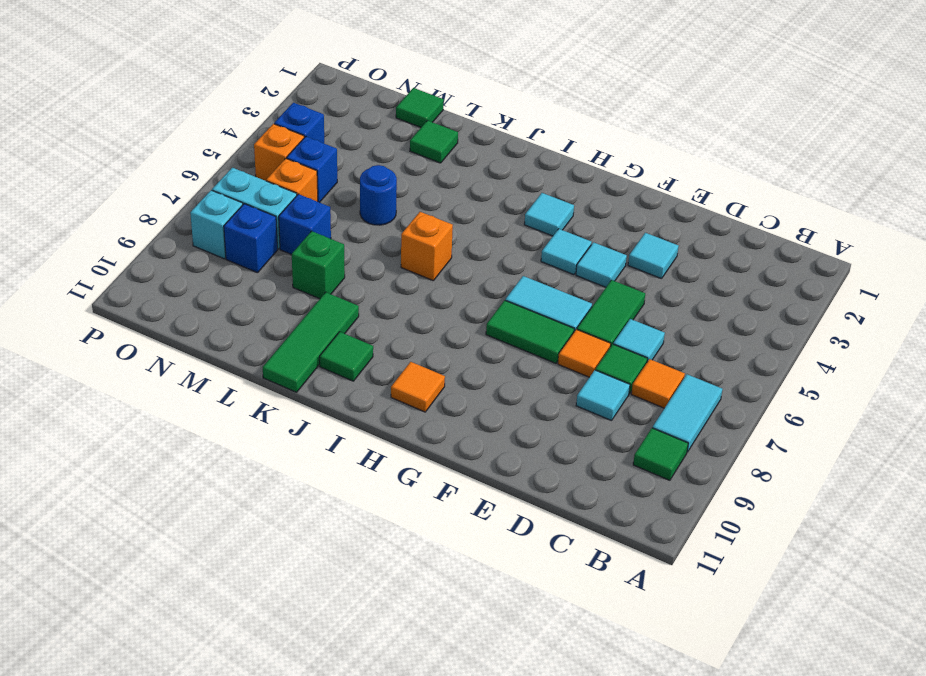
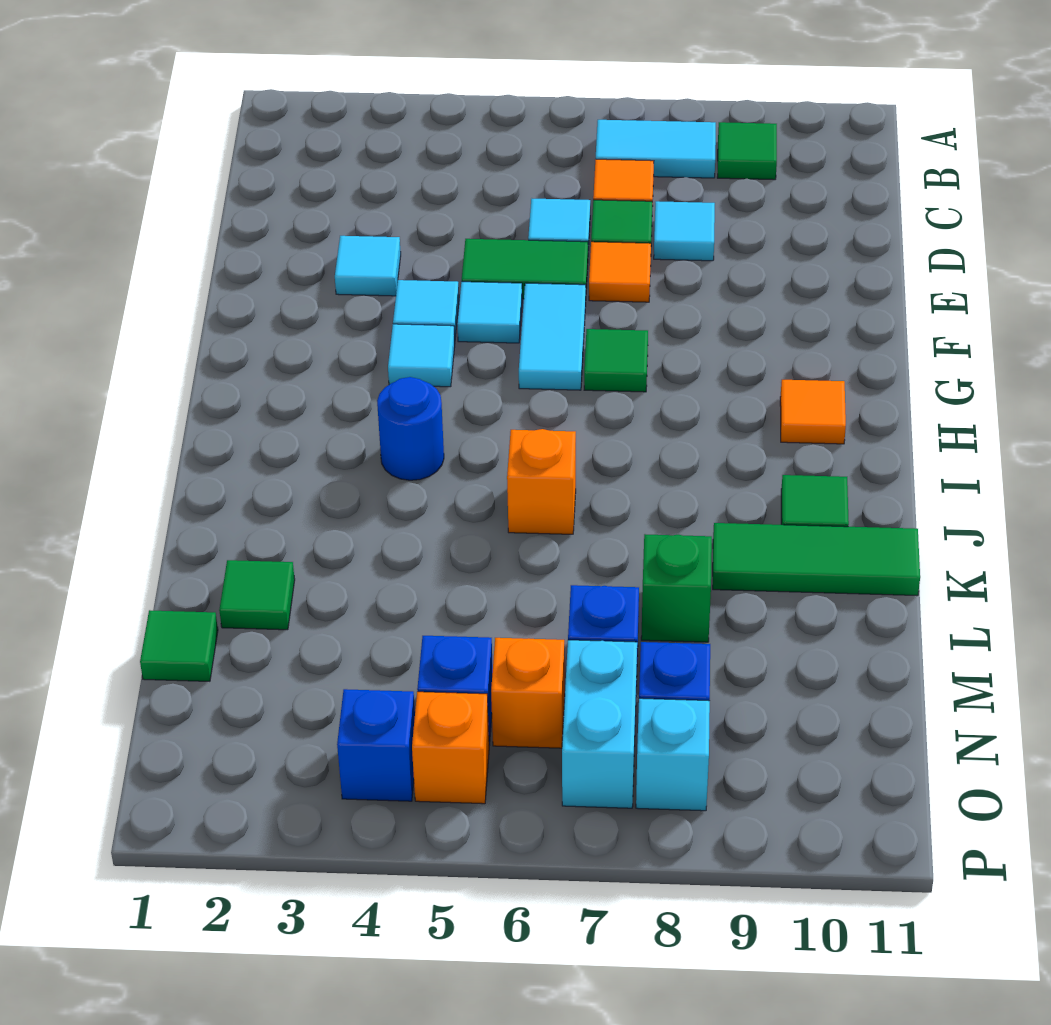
green 1x2 tile [486,300,574,363] -> green 1x1 tile [584,329,648,392]
cyan 1x1 tile [524,193,574,236] -> cyan 1x1 tile moved to [457,282,522,343]
blue 1x1 round brick [360,165,397,225] -> blue 1x1 round brick moved to [377,377,444,480]

